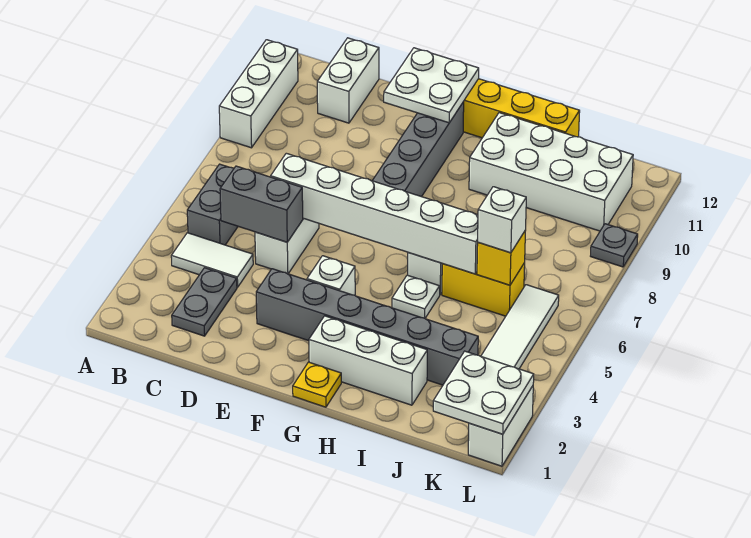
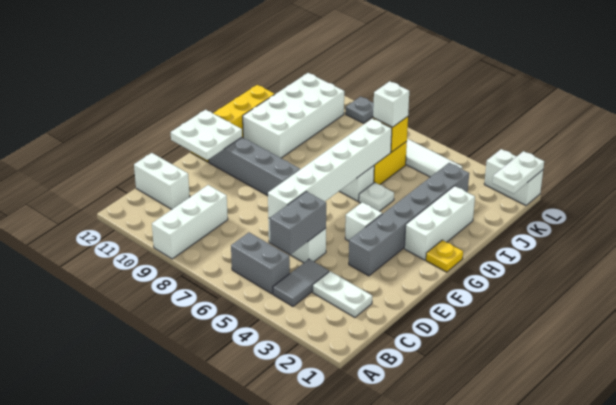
white 1x3 brick [219,40,298,148] -> white 1x3 brick turned to [152,185,228,259]
white 1x2 tile [171,233,253,287] -> grey 1x2 tile [273,259,329,306]
grey 1x2 plate [172,268,237,336] -> white 1x2 plate [313,271,372,318]
white 2x2 plate [433,351,534,434] -> white 1x2 plate [493,151,544,194]

